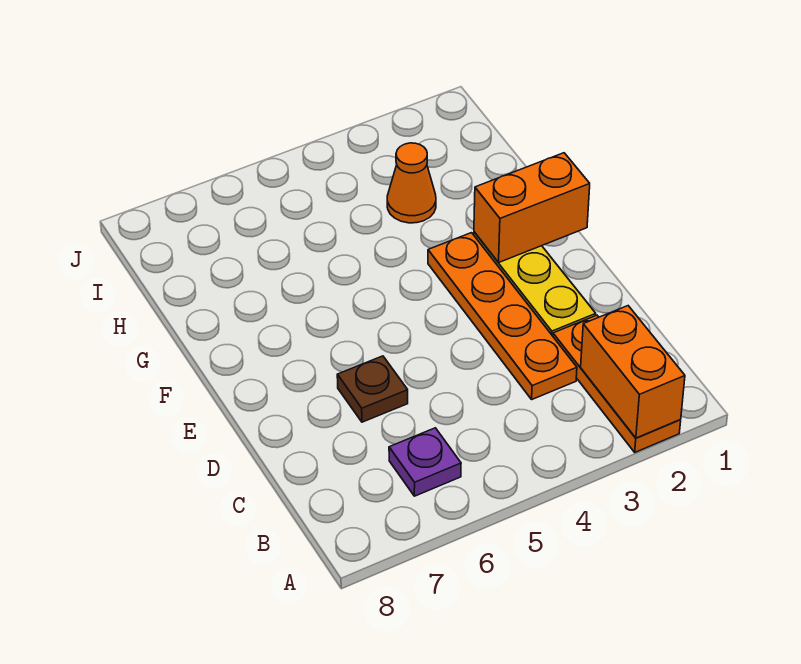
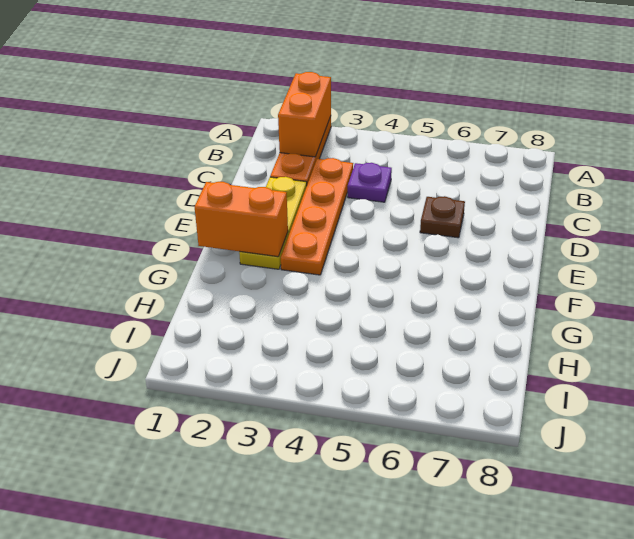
purple 1x1 plate [389,428,461,496] -> purple 1x1 plate moved to [348,163,392,202]
orange 1x1 cone [387,143,436,223] -> none

